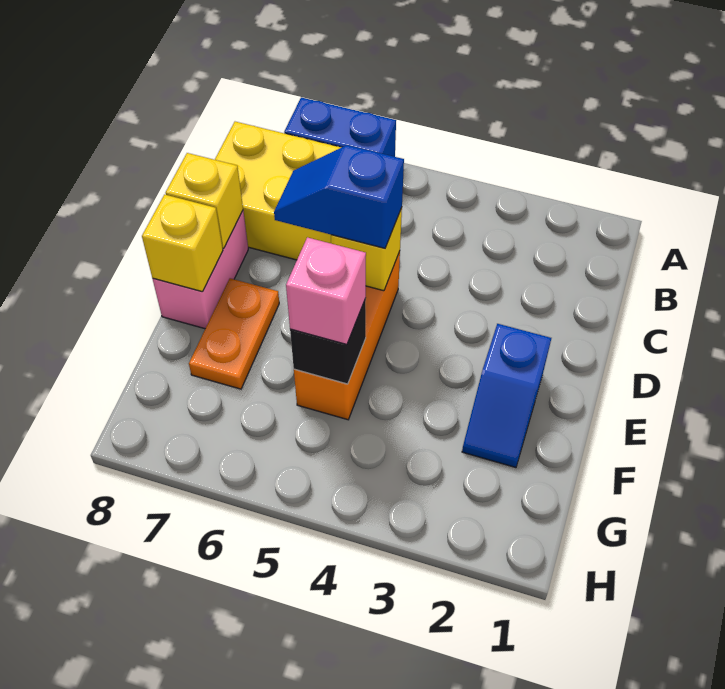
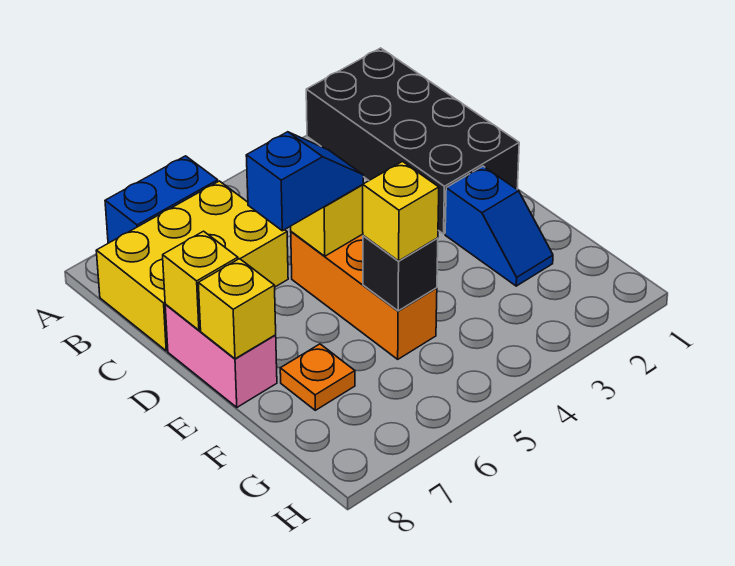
none -> black 2x4 brick [306,48,519,234]
blue 1x2 slope [274,145,404,248] -> blue 1x2 slope turned to [246,132,363,231]
orange 1x2 plate [189,278,279,389] -> orange 1x1 plate [280,344,355,410]
pink 1x1 brick [286,237,366,344] -> yellow 1x1 brick [363,162,439,261]

